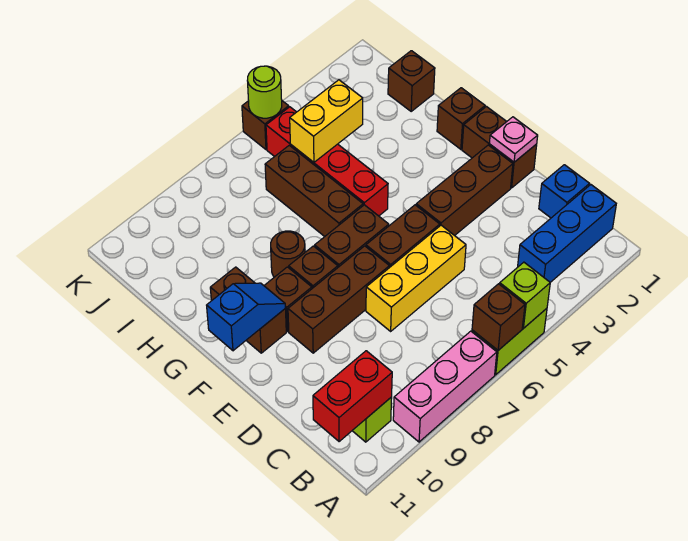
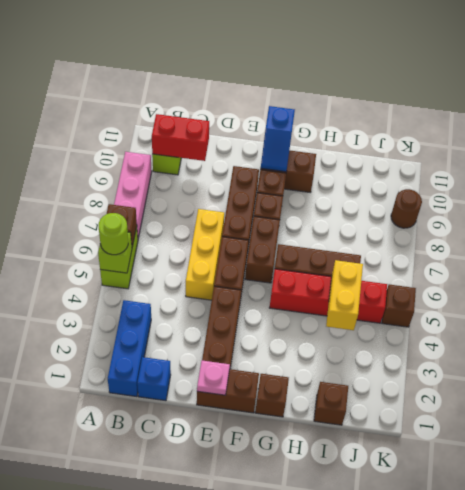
red 1x2 brick [313,351,392,442] -> red 1x2 brick turned to [152,114,209,161]
brown 1x1 round brick [271,231,305,277] -> brown 1x1 round brick moved to [391,189,422,228]
lime 1x1 round brick [247,66,282,118] -> lime 1x1 round brick moved to [99,213,128,255]

